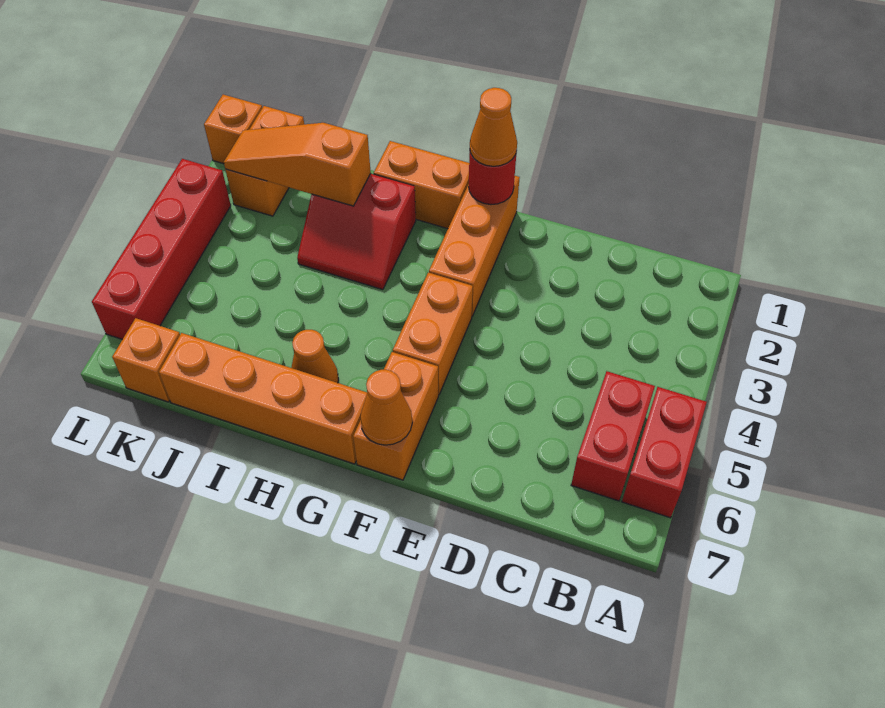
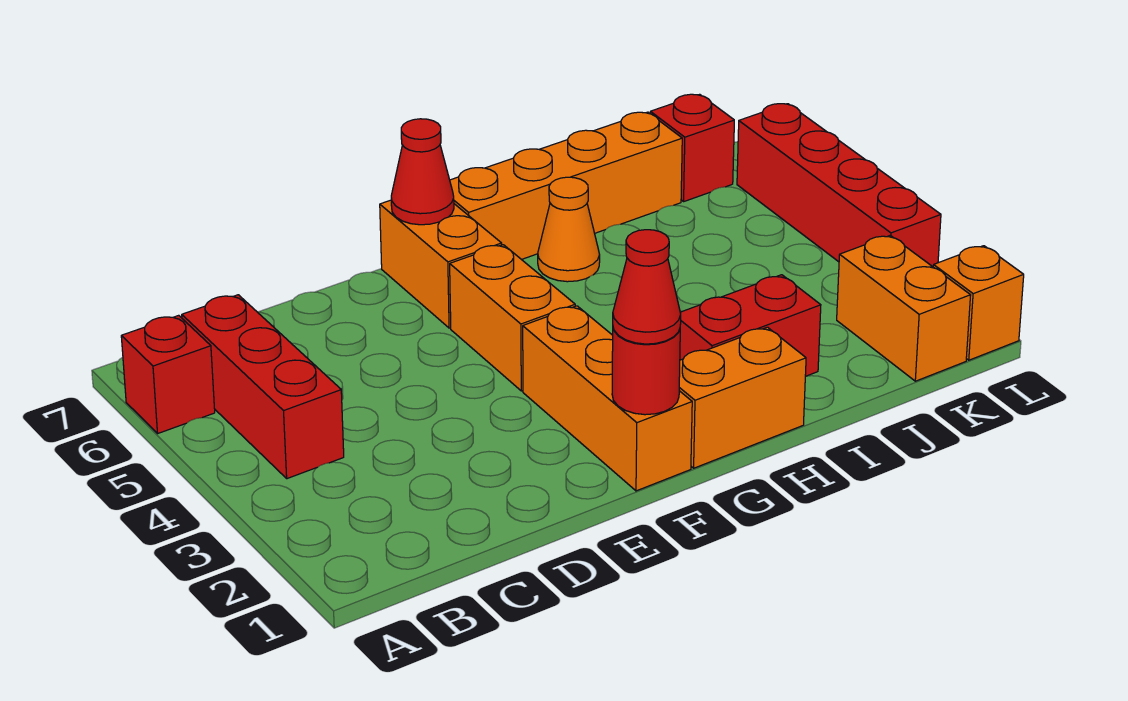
red 1x2 brick [622,387,707,518] -> red 1x1 brick [121,315,215,433]
red 1x2 brick [571,371,655,501] -> red 1x3 brick [182,295,344,479]
orange 1x1 cone [470,88,517,166] -> red 1x1 cone [613,230,681,344]
orange 1x1 cone [360,370,412,445] -> red 1x1 cone [391,119,454,225]
orange 1x3 slope [224,123,371,206] -> none
orange 1x1 brick [112,318,180,402] -> red 1x1 brick [650,94,734,201]

